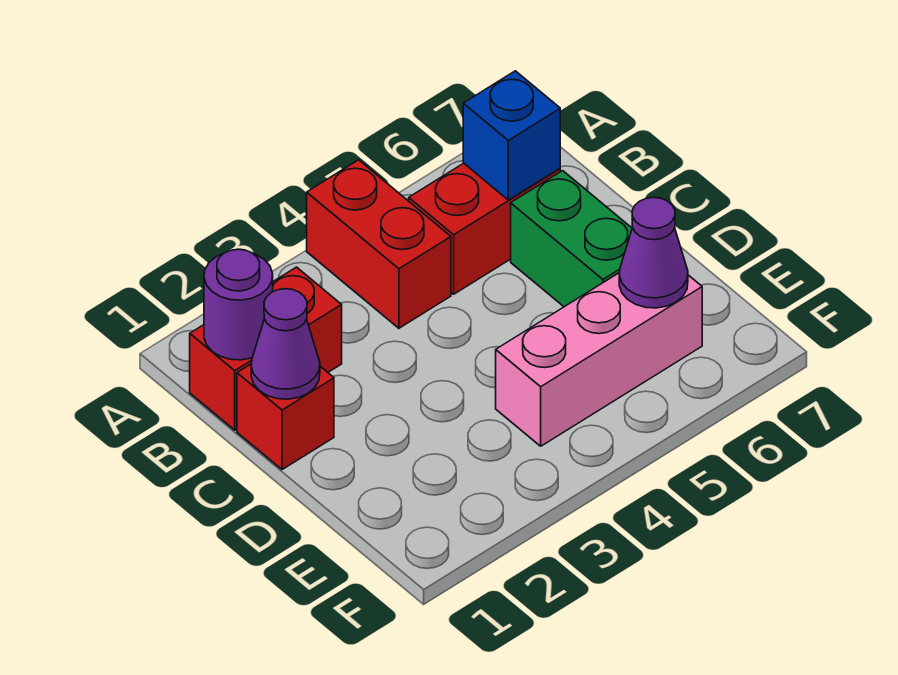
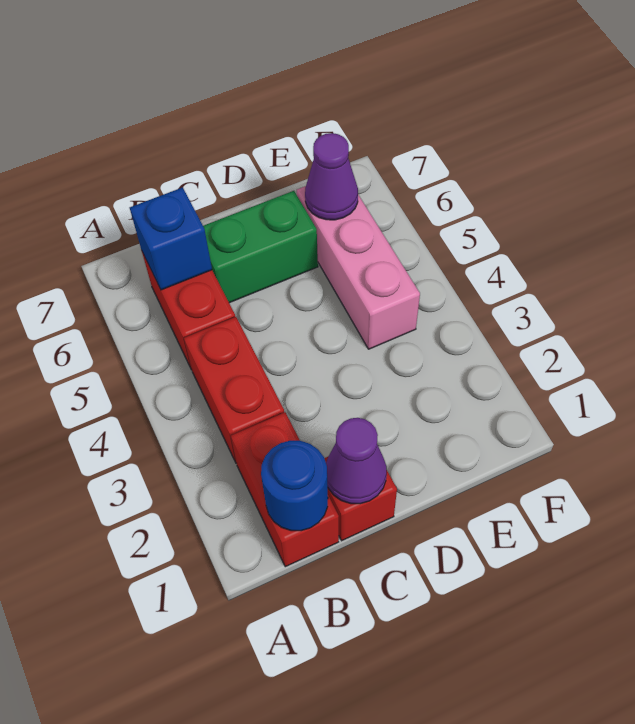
red 1x2 brick [307,160,451,328] -> red 1x2 brick turned to [184,317,284,462]
purple 1x1 round brick [204,249,273,360] -> blue 1x1 round brick [261,441,328,531]

